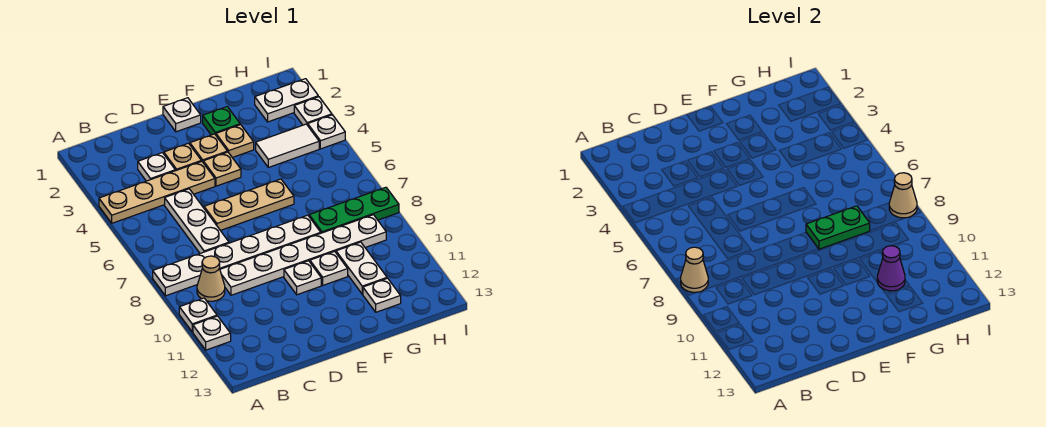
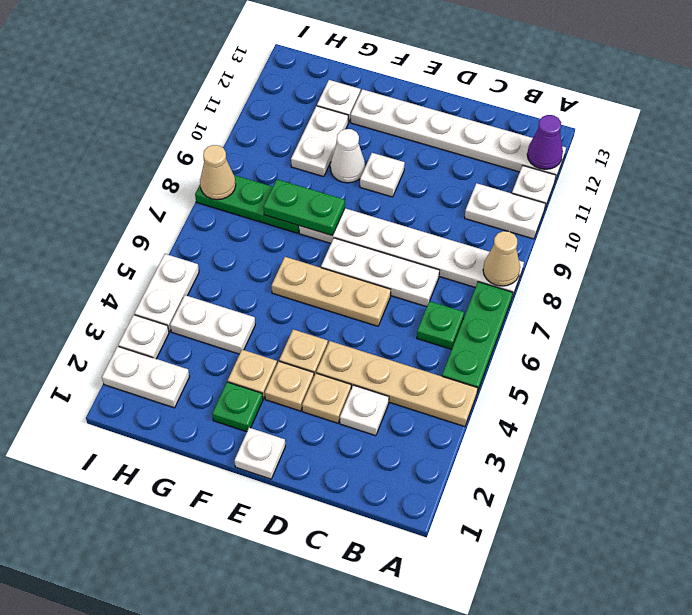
none -> green 1x3 plate [442,282,513,393]
white 1x1 plate [179,298,217,332] -> white 1x2 plate [465,183,545,239]
none -> green 1x1 plate [417,301,464,349]
tan 1x1 cone [197,256,225,301] -> none
white 1x3 plate [165,189,229,253] -> white 1x3 plate turned to [321,238,440,307]
white 1x6 plate [220,215,386,295] -> white 1x6 plate moved to [351,89,566,180]
white 1x1 plate [310,251,348,285] -> white 1x1 cone [330,129,365,183]
white 1x2 tile [256,124,319,167] -> white 1x2 plate [170,295,255,354]
purple 1x1 cone [877,246,905,291] -> purple 1x1 cone moved to [527,115,563,169]
white 1x1 plate [308,115,345,149] -> white 1x2 plate [134,254,199,332]

